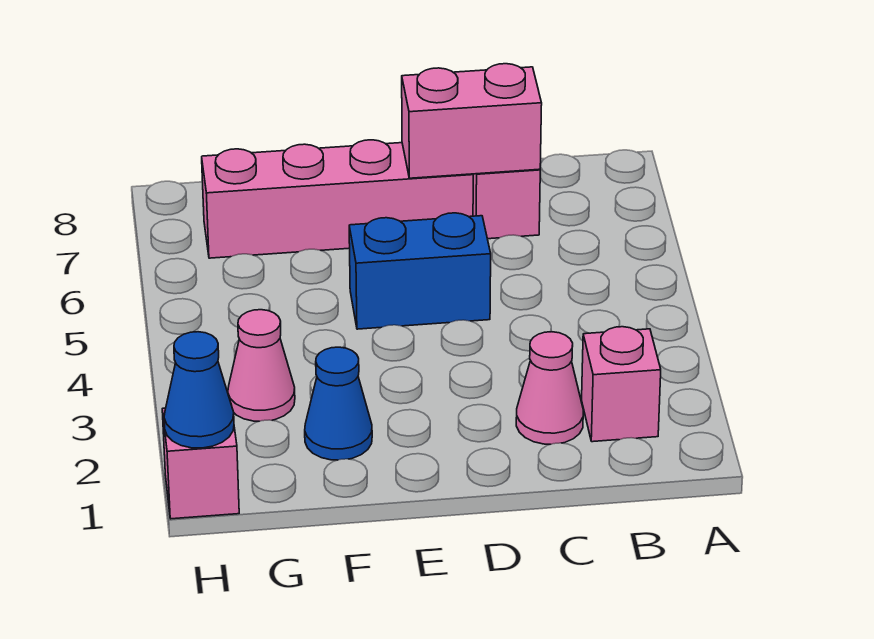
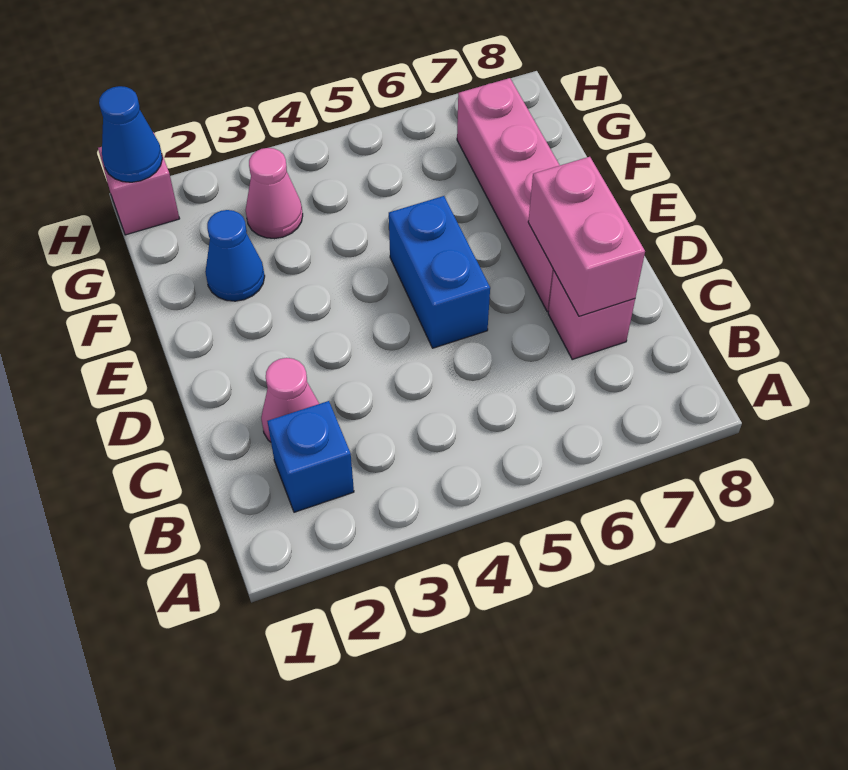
pink 1x1 brick [582,327,661,442] -> blue 1x1 brick [267,401,354,512]

